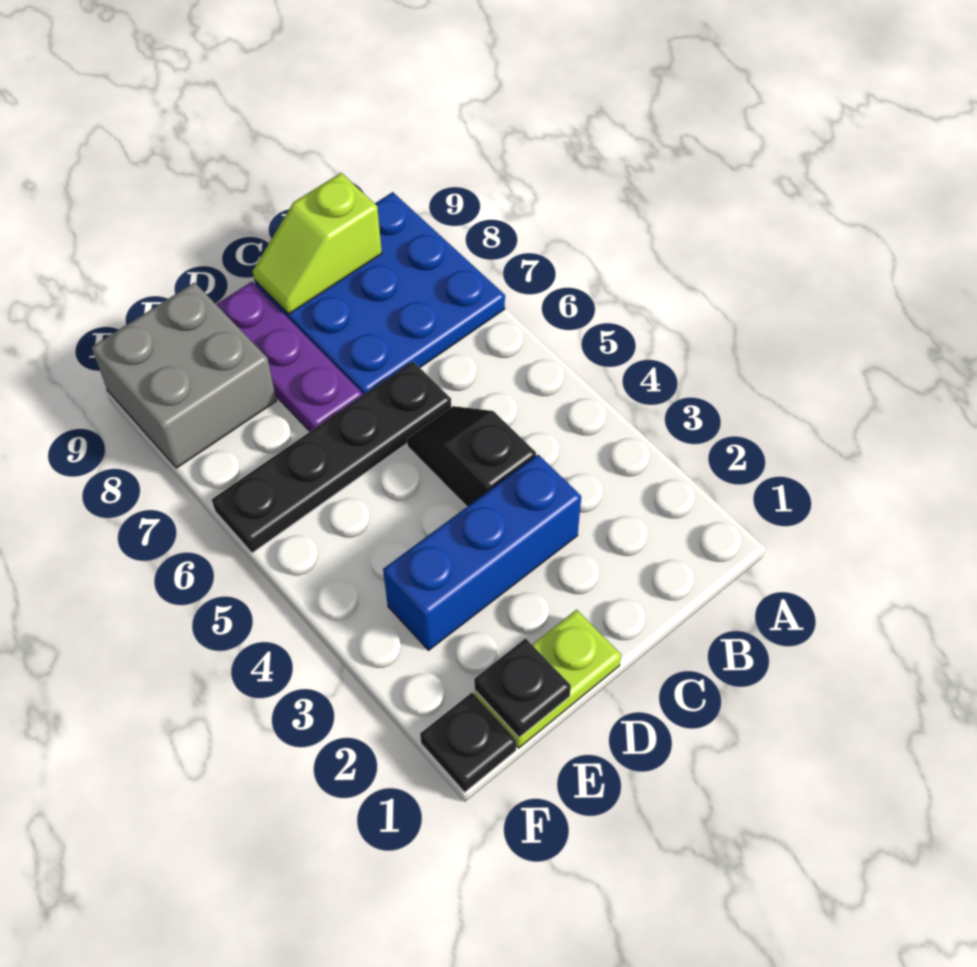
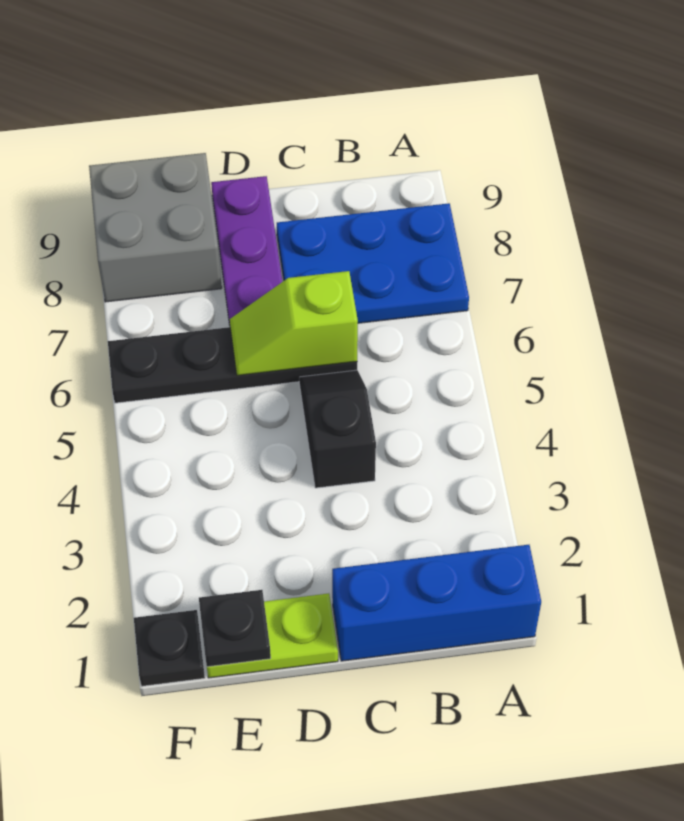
blue 3x3 plate [254,192,505,396] -> blue 2x3 plate [277,203,469,323]
lime 1x2 slope [253,173,382,314] -> lime 1x2 slope moved to [230,271,358,376]
blue 1x3 brick [383,455,581,650] -> blue 1x3 brick moved to [332,545,541,661]

